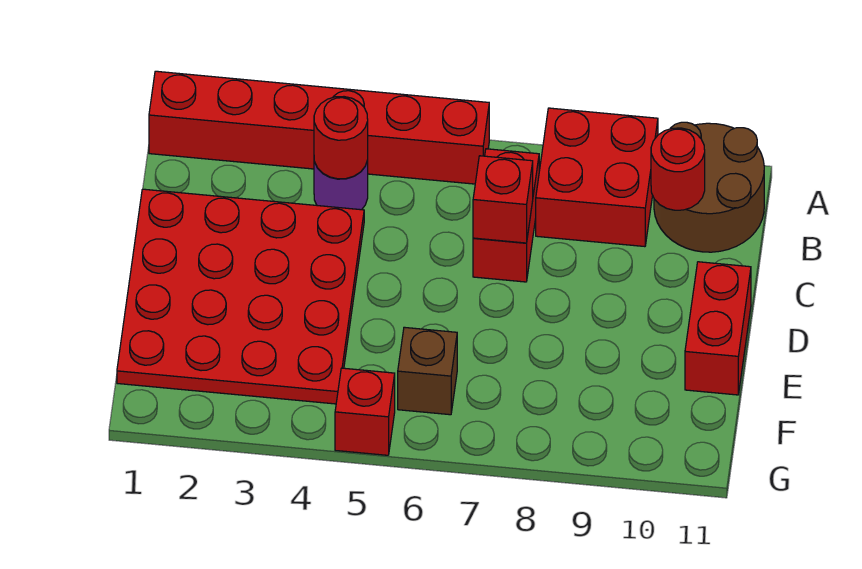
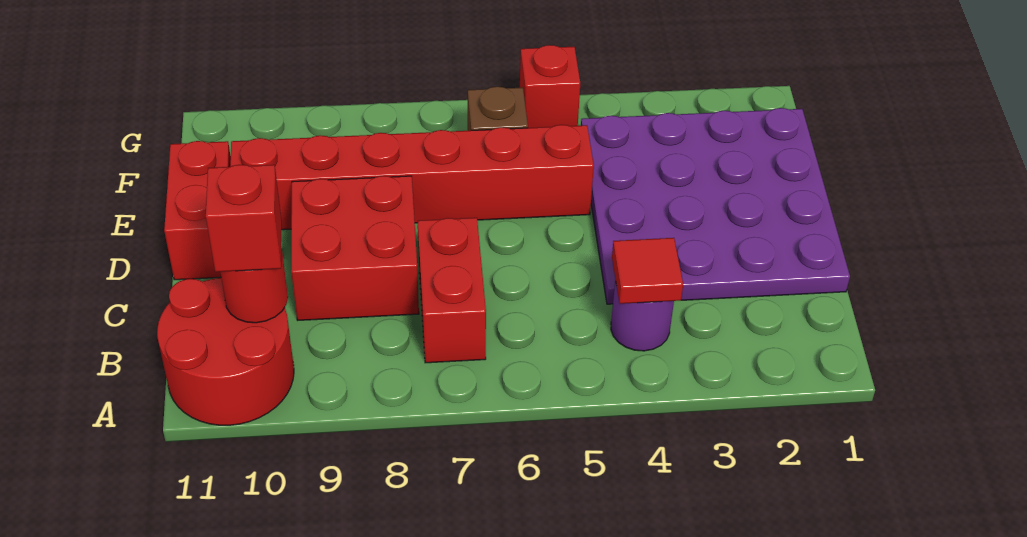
red 1x6 brick [149,71,489,184] -> red 1x6 brick moved to [230,125,594,230]
red 2x2 brick [536,108,658,247] -> red 2x2 brick moved to [291,176,419,320]
brown 2x2 round brick [654,122,764,252] -> red 2x2 round brick [157,278,294,425]
red 1x1 round brick [314,97,368,179] -> red 1x1 tile [612,238,683,304]
red 4x4 plate [117,189,364,404] -> purple 4x4 plate [581,108,850,304]
red 1x1 brick [473,156,533,243] -> red 1x1 brick moved to [206,165,282,272]

